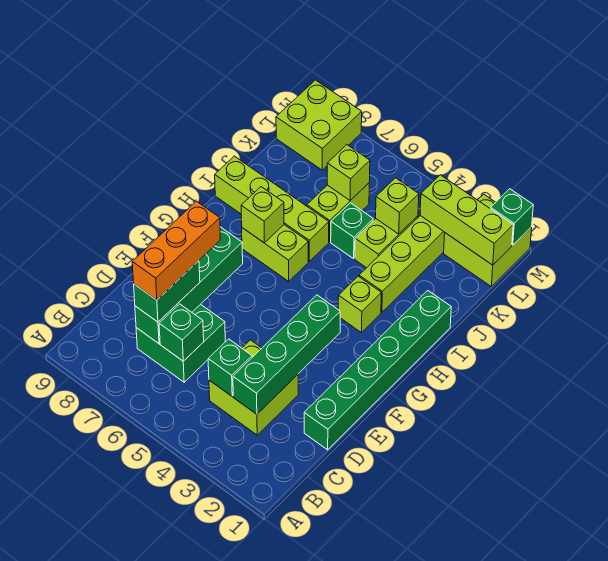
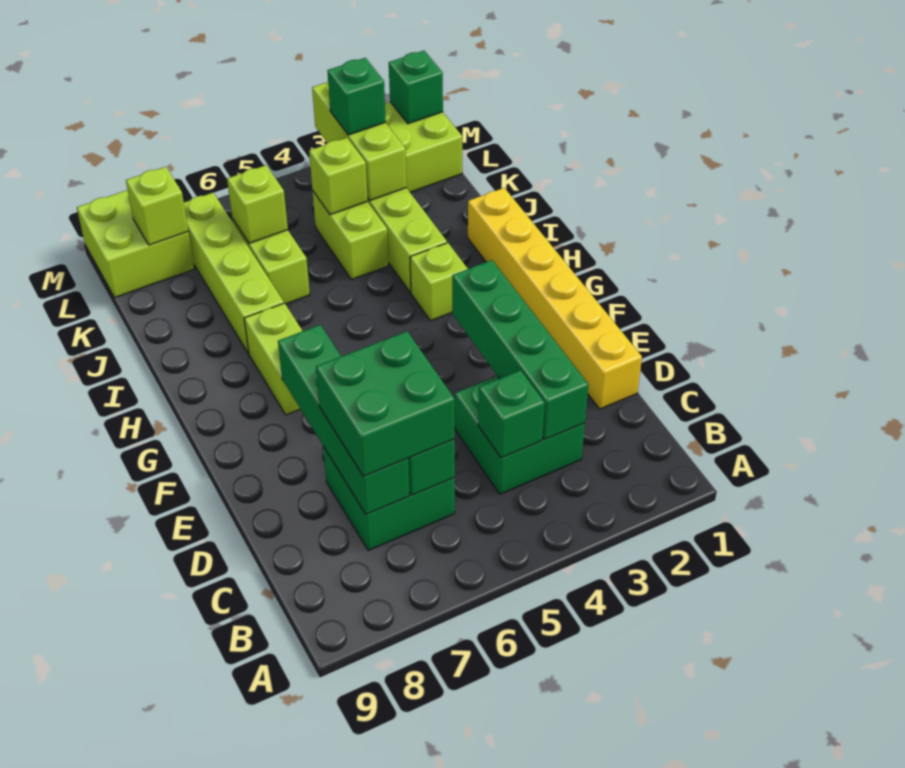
lime 2x2 brick [209,340,298,435] -> green 2x2 brick [455,376,585,494]
green 1x2 brick [134,261,200,322] -> green 2x2 brick [316,331,455,476]
orange 1x3 brick [132,201,220,300] -> none
green 1x6 brick [304,291,451,450] -> yellow 1x6 brick [468,188,642,409]
lime 1x2 brick [242,225,308,281] -> lime 1x2 brick turned to [244,303,302,415]
lime 1x1 brick [241,187,284,243] -> lime 1x1 brick moved to [126,167,188,245]
lime 1x4 brick [215,156,329,261] -> lime 1x4 brick turned to [184,193,284,354]
green 1x1 brick [331,203,373,259] -> green 1x1 brick moved to [327,58,386,135]
lime 1x3 brick [420,175,513,265] -> lime 1x3 brick turned to [312,82,407,201]

